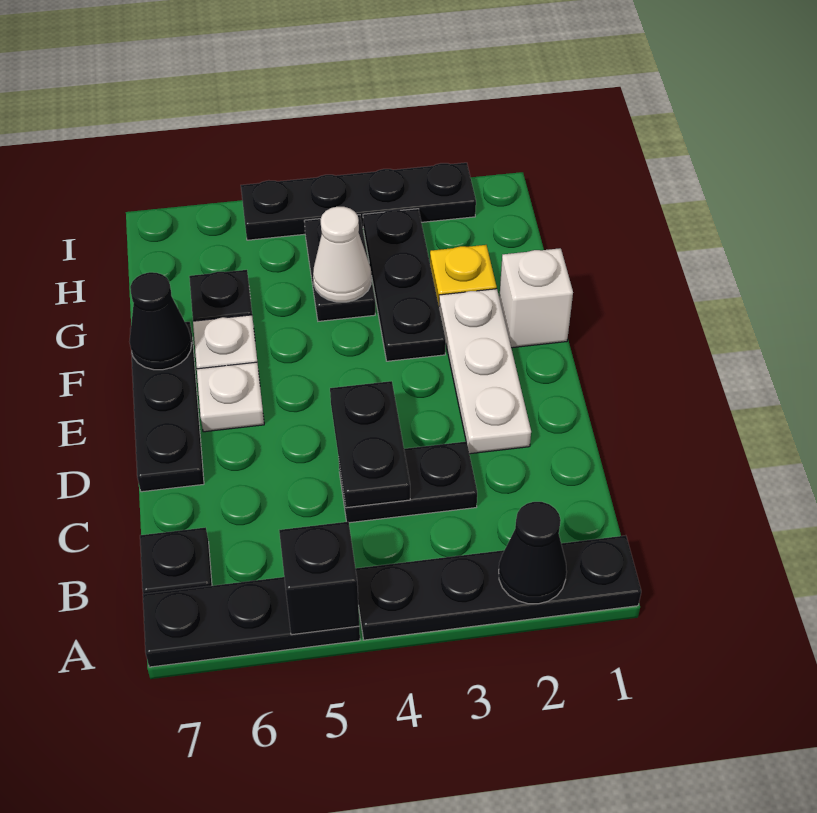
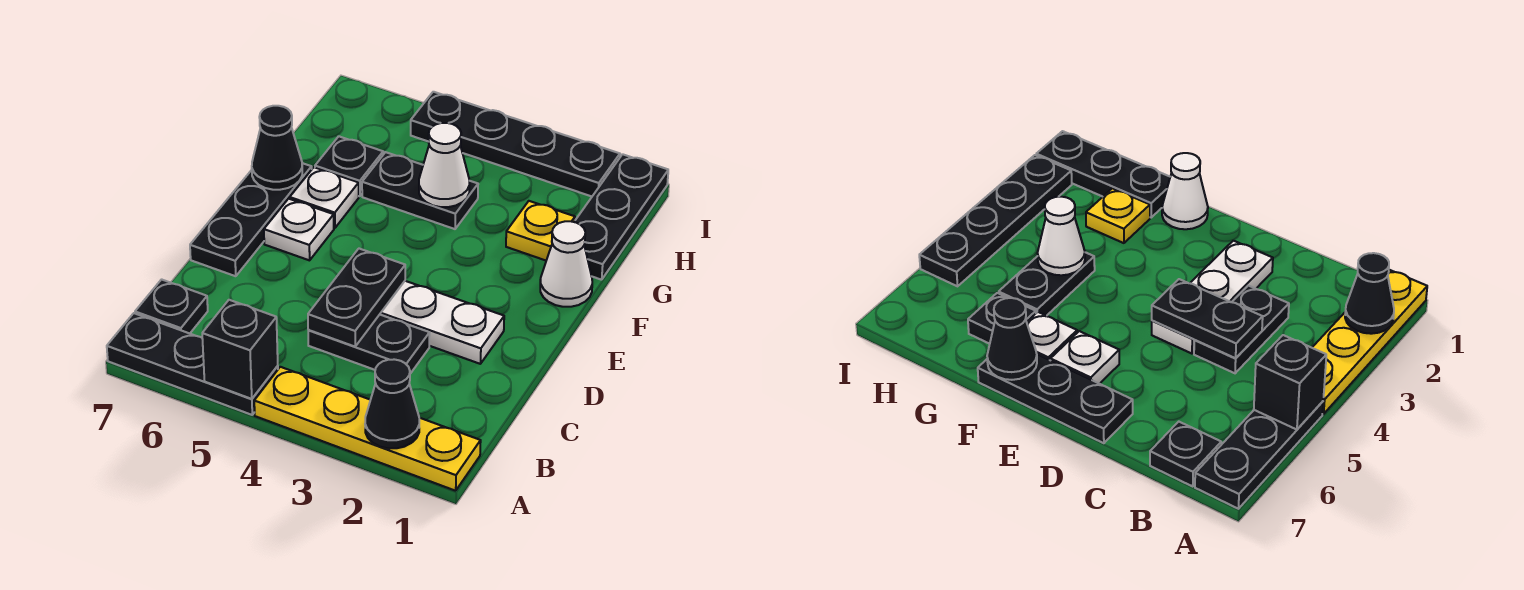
black 1x4 plate [356,535,641,640] -> yellow 1x4 plate [254,367,481,491]
white 1x3 plate [439,289,531,454] -> white 1x3 plate turned to [380,281,504,364]
white 1x1 brick [499,248,573,348] -> white 1x1 cone [540,221,592,307]
black 1x3 plate [363,209,446,361] -> black 1x3 plate moved to [574,154,668,280]
black 1x2 plate [304,215,375,321] -> black 1x2 plate turned to [362,152,478,229]

